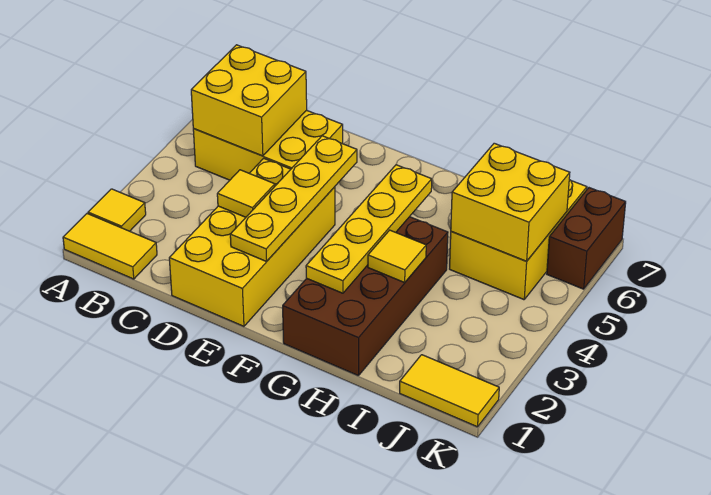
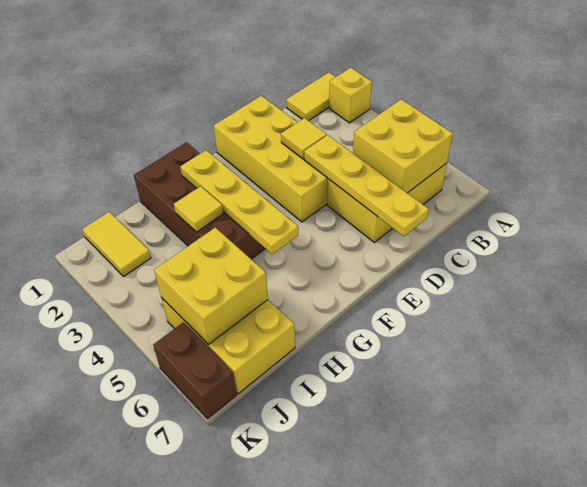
yellow 1x1 tile [88,189,146,231] -> yellow 1x1 brick [329,68,372,123]
yellow 1x4 plate [230,136,357,261] -> yellow 1x4 plate moved to [304,135,429,236]
yellow 1x2 tile [400,355,499,427] -> yellow 1x2 tile turned to [82,212,151,276]

